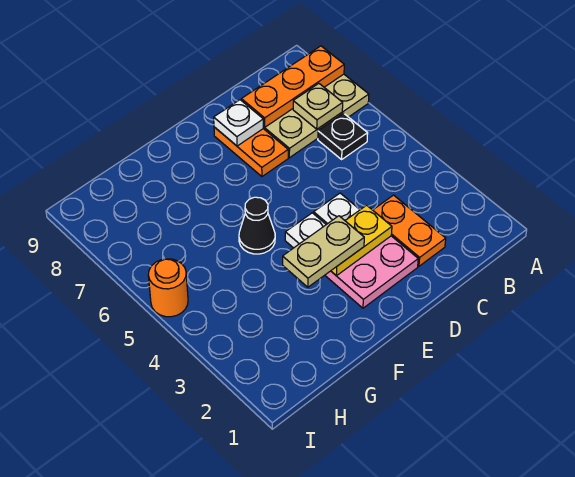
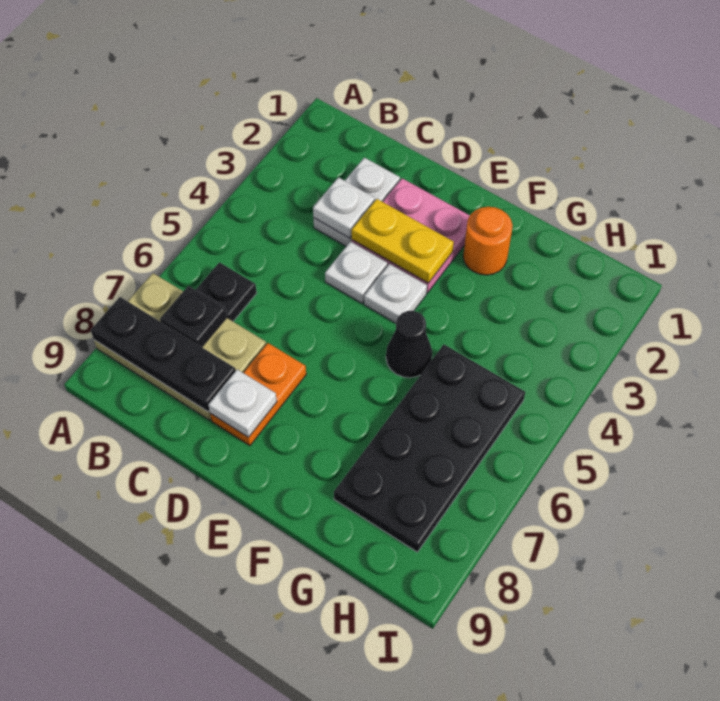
orange 1x3 plate [241,46,344,127] -> black 1x3 plate [91,297,236,412]
tan 1x1 plate [293,84,343,129] -> black 1x1 plate [160,286,227,347]
orange 1x2 plate [373,195,446,266] -> white 1x2 plate [314,158,400,246]
none -> white 1x1 plate [313,177,375,238]
tan 1x2 plate [283,216,364,287] -> none
none -> black 2x4 plate [334,344,525,552]
orange 1x1 round brick [148,259,188,317] -> orange 1x1 round brick moved to [463,207,513,275]

